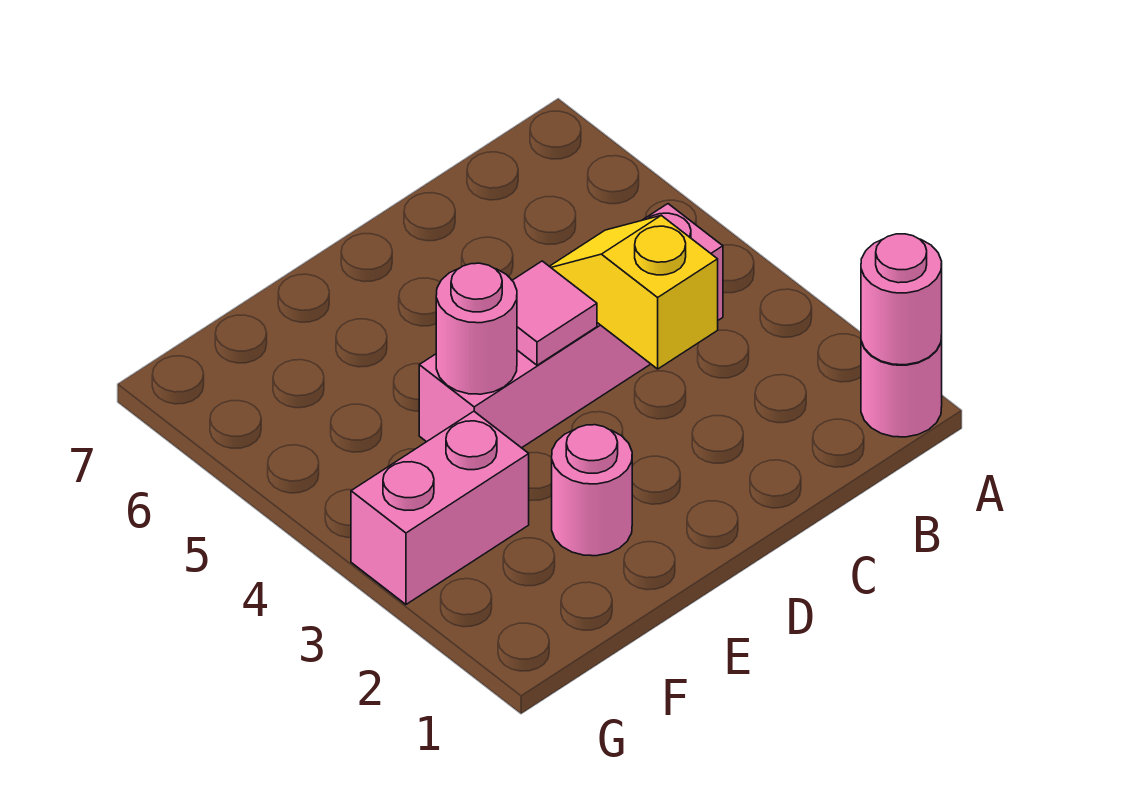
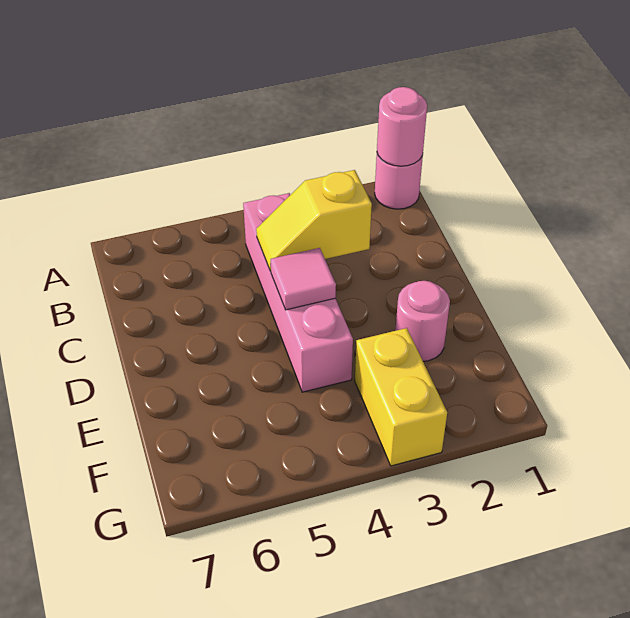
pink 1x1 round brick [436,263,517,394] -> none
pink 1x2 brick [351,411,529,604] -> yellow 1x2 brick [355,328,447,466]

